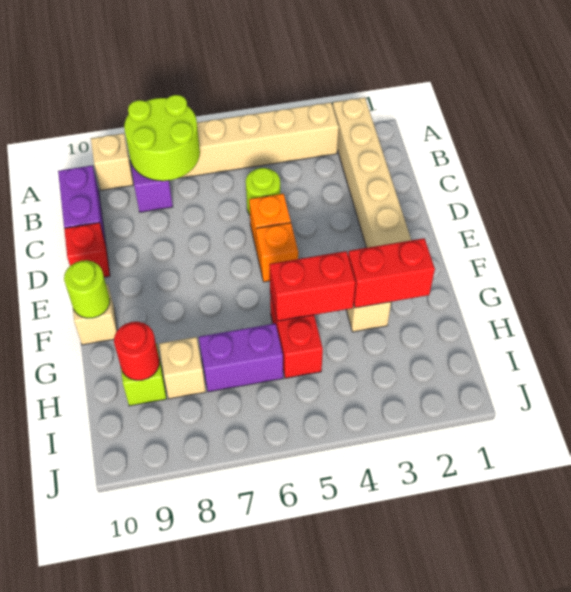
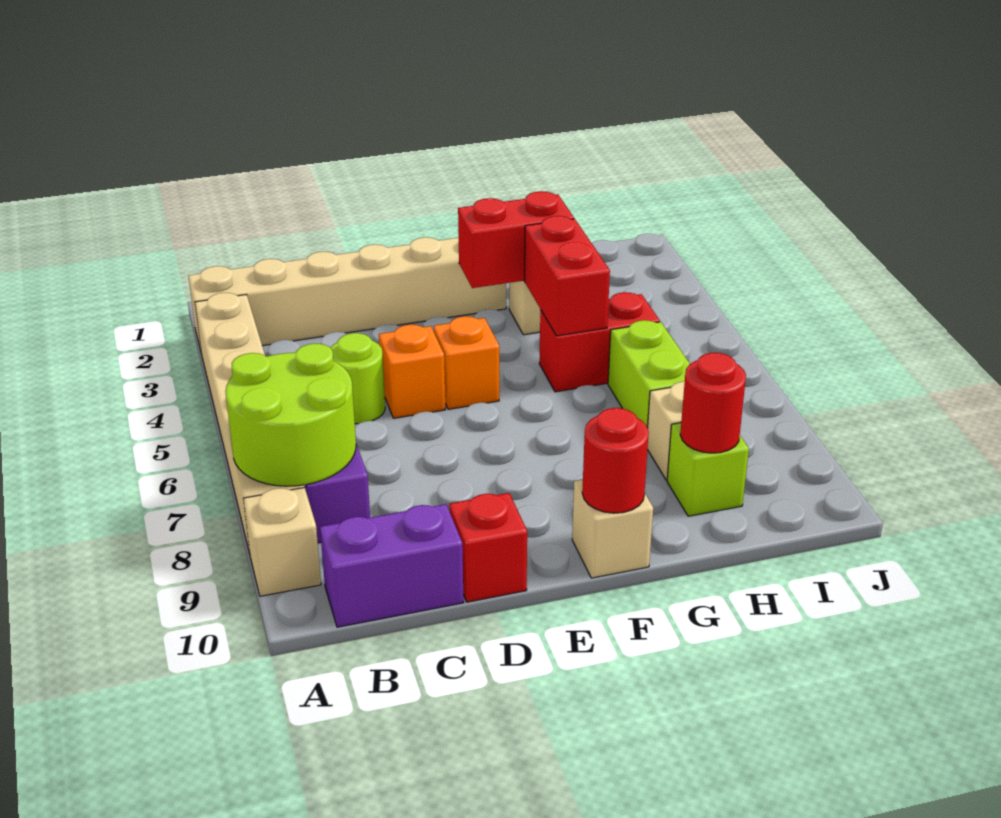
lime 1x1 round brick [64,260,110,318] -> red 1x1 round brick [582,408,649,513]
red 1x2 brick [348,238,435,308] -> red 1x2 brick turned to [458,191,574,288]
purple 1x2 brick [199,324,283,392] -> lime 1x2 brick [608,320,690,428]

